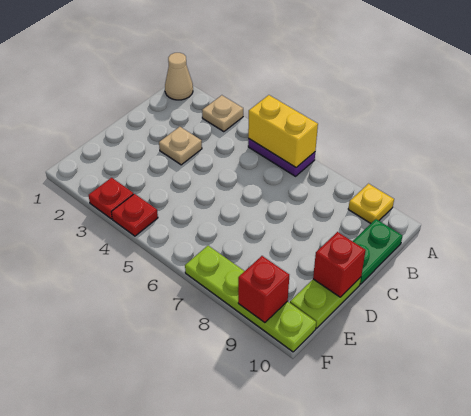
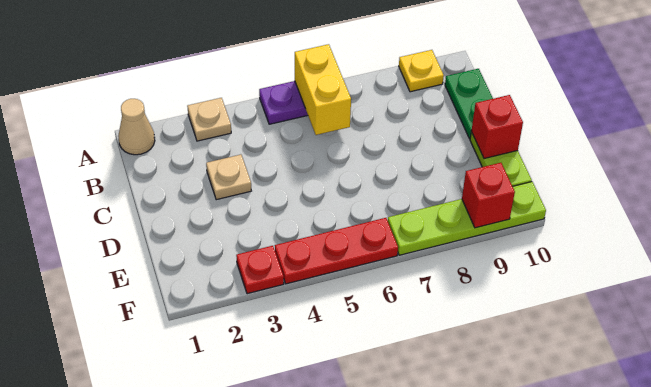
yellow 1x2 brick [248,95,318,167] -> yellow 1x2 brick turned to [295,44,351,135]
red 1x1 plate [111,194,158,236] -> red 1x3 plate [275,218,398,284]

